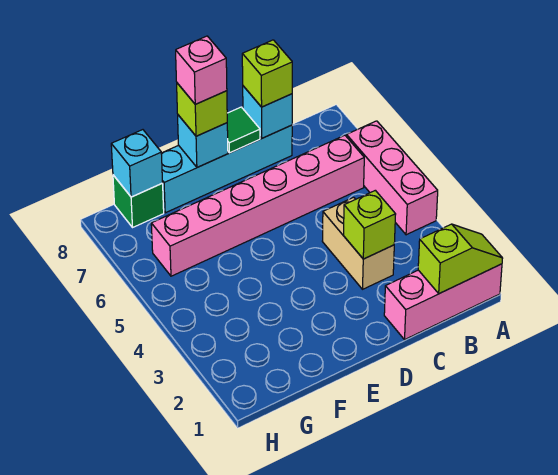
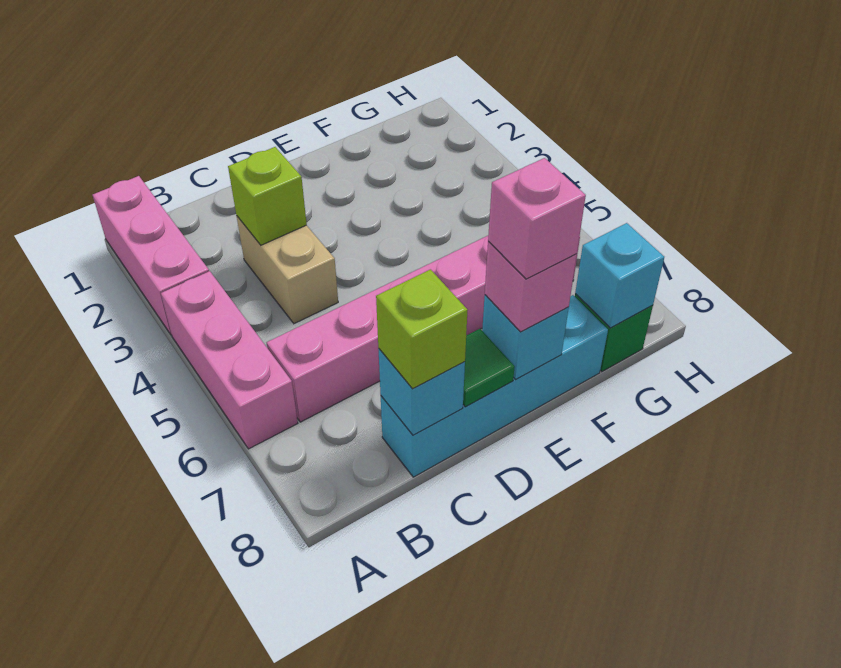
pink 1x3 brick [384,264,502,340] -> pink 1x3 brick turned to [93,176,209,335]
lime 1x2 slope [418,224,503,294] -> none
lime 1x1 brick [177,83,227,136] -> pink 1x1 brick [485,241,577,332]

